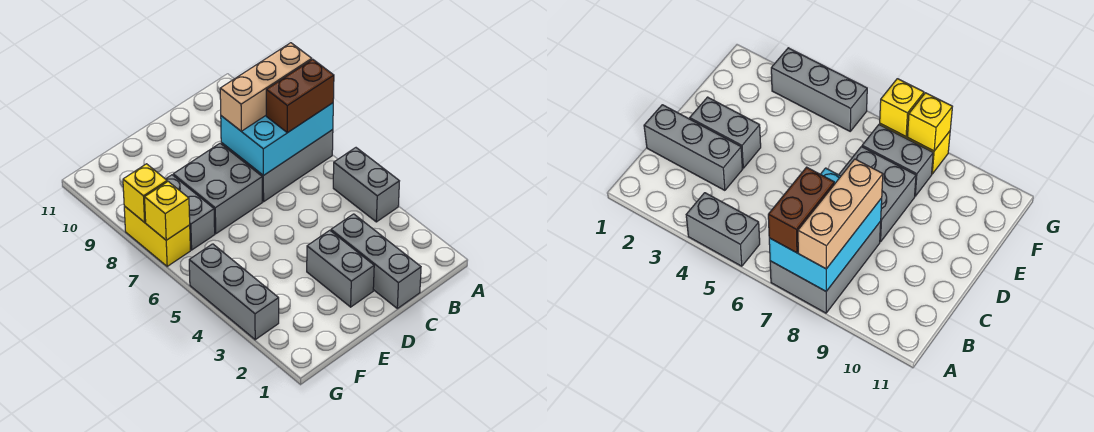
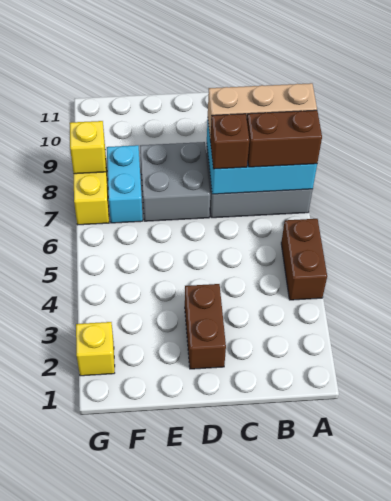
grey 1x2 brick [333,148,399,222] -> brown 1x2 brick [281,219,327,300]
grey 1x3 brick [331,214,421,308] -> none
none -> brown 1x1 brick [210,114,249,169]
grey 1x2 brick [307,230,374,307] -> brown 1x2 brick [185,284,226,369]
grey 1x2 brick [166,175,215,250] -> cyan 1x2 brick [107,145,143,223]
grey 1x3 brick [189,244,279,340] -> none
yellow 1x1 brick [145,182,190,240] -> yellow 1x1 brick moved to [76,322,115,376]

